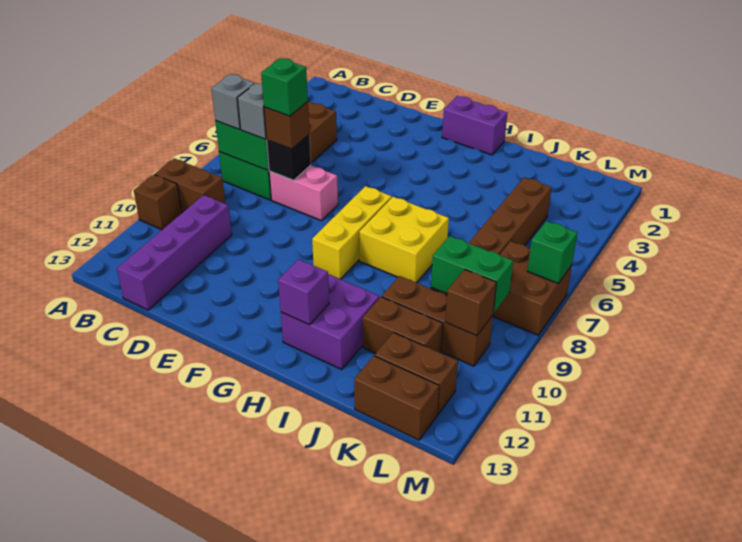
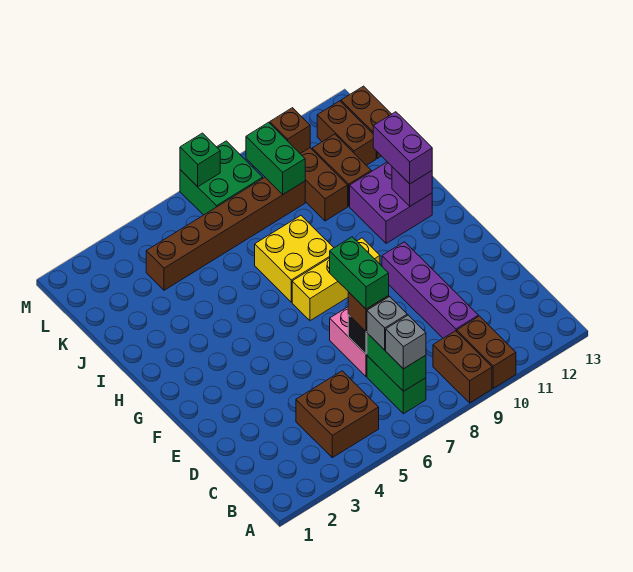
brown 1x1 brick [134,174,182,230] -> brown 1x2 brick [457,316,516,388]
purple 1x4 brick [117,195,232,310] -> purple 1x4 brick turned to [382,242,478,338]
green 1x1 brick [261,58,308,116] -> green 1x2 brick [330,237,389,309]
purple 1x2 brick [442,96,507,155] -> purple 1x2 brick moved to [373,112,432,184]
brown 2x2 brick [493,241,572,335] -> green 2x2 brick [180,141,263,215]

